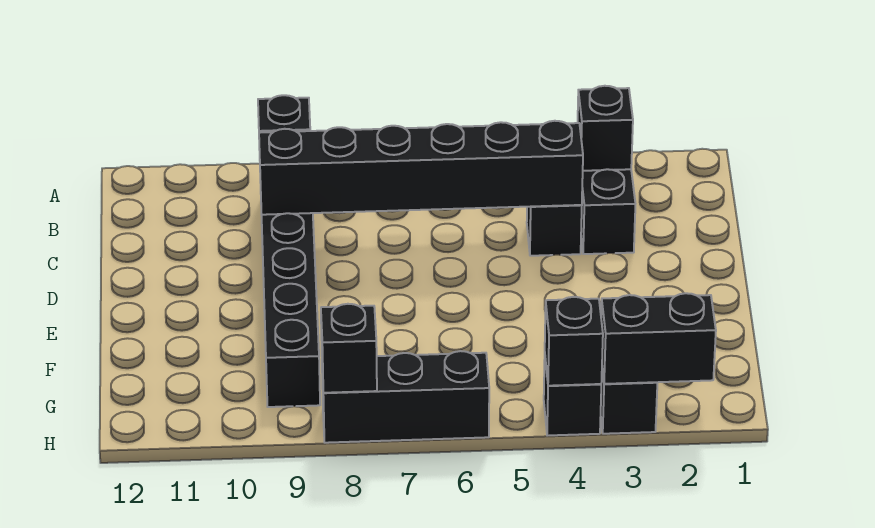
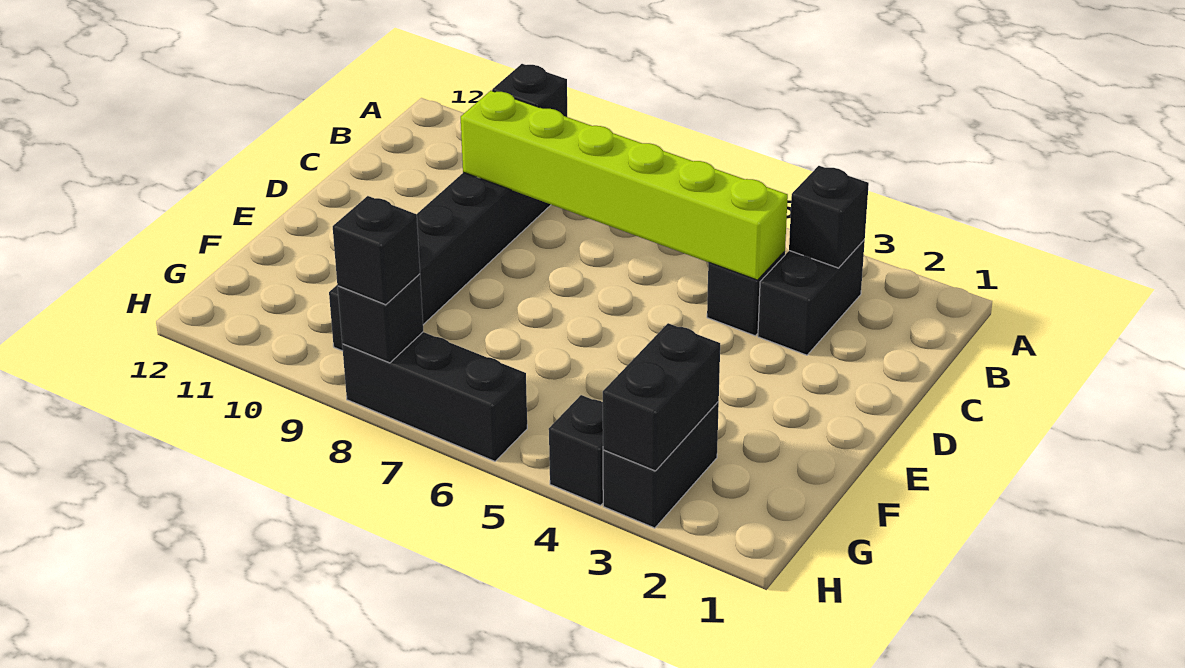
black 1x6 brick [259,121,583,215] -> lime 1x6 brick [461,91,788,280]
black 1x2 brick [601,293,716,384] -> black 1x2 brick turned to [603,323,720,471]
black 1x1 brick [545,297,603,386] -> black 1x1 brick moved to [333,196,420,305]

